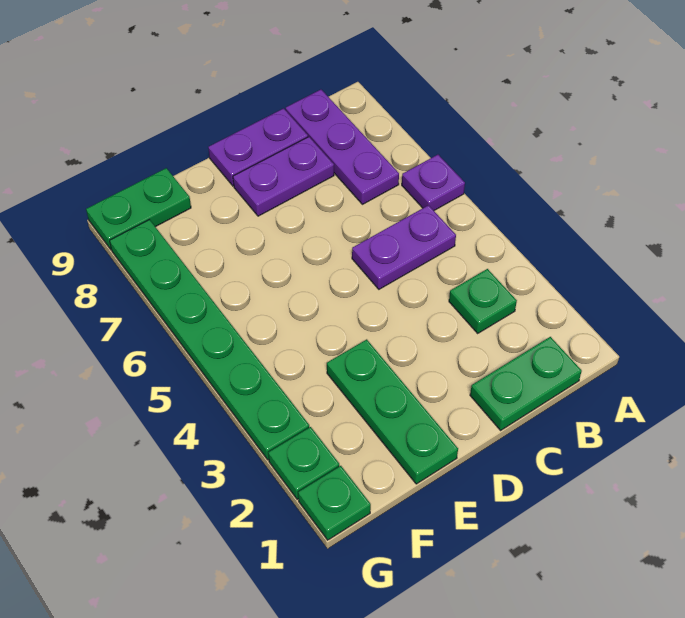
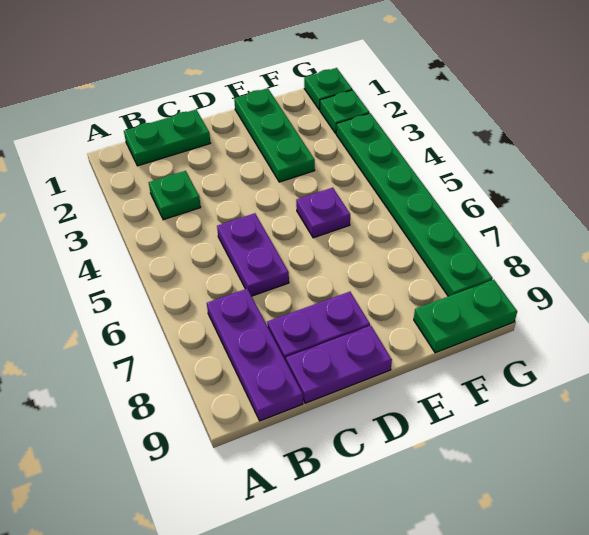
purple 1x1 plate [402,155,465,210] -> purple 1x1 plate moved to [296,188,350,238]
purple 1x2 plate [352,205,456,289] -> purple 1x2 plate turned to [217,213,289,296]

